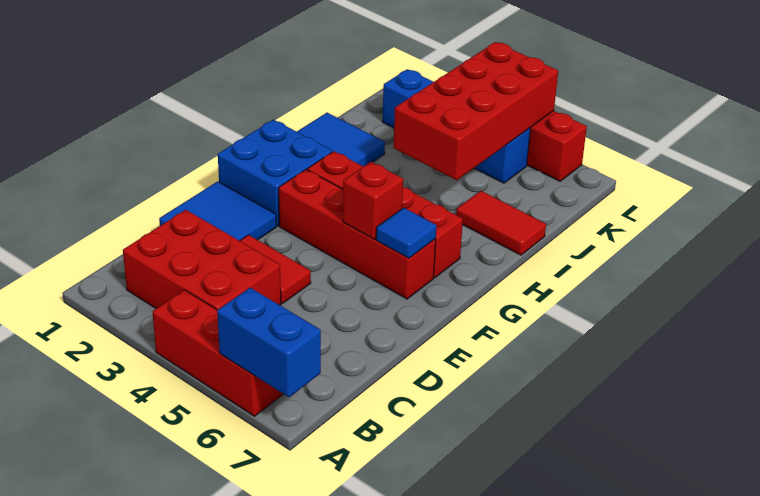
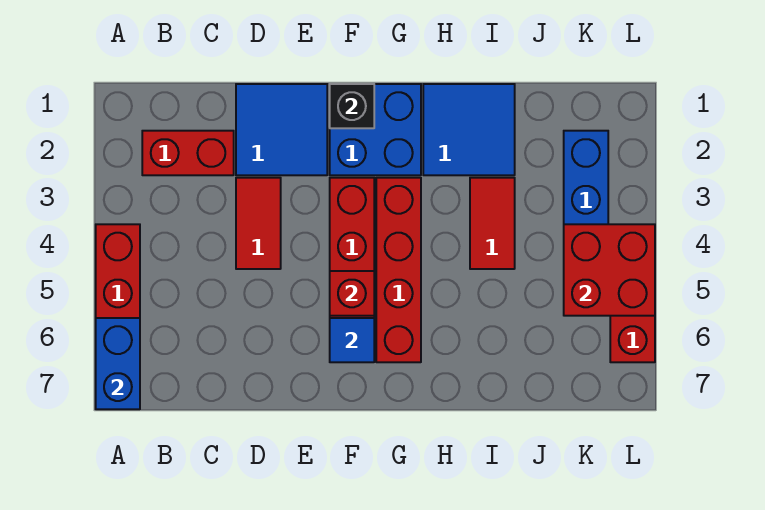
red 2x3 brick [123,210,281,310] -> red 1x2 brick [142,131,234,175]
none -> black 1x1 brick [330,84,374,128]
red 2x4 brick [394,42,558,180] -> red 2x2 brick [564,224,655,316]
red 1x2 tile [456,191,546,255] -> red 1x2 tile moved to [470,178,515,269]

